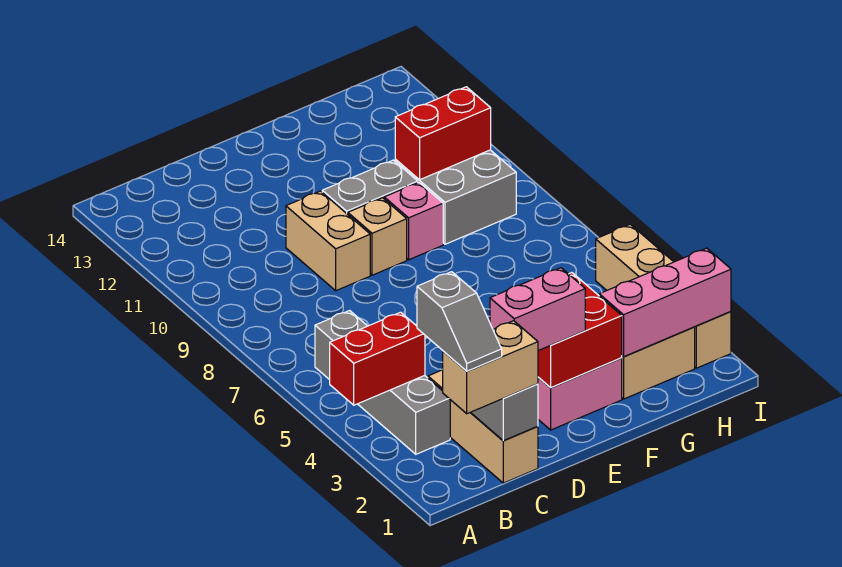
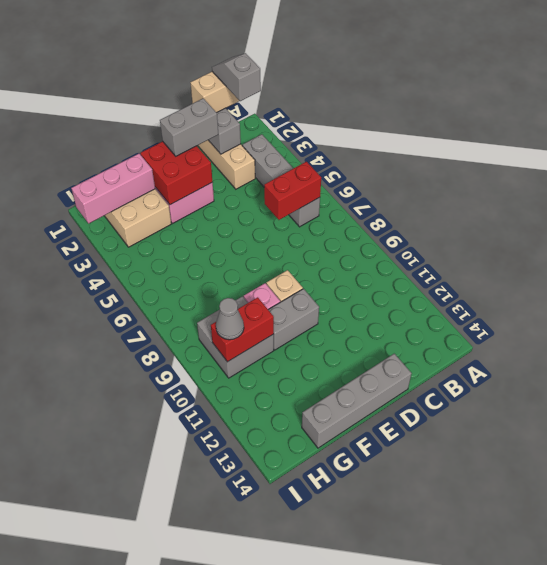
red 1x2 brick [330,312,425,405] -> red 1x2 brick moved to [264,162,321,220]
pink 1x2 brick [490,268,585,351] -> grey 1x2 brick [160,98,218,156]
tan 1x2 brick [286,191,370,291] -> none
none -> grey 1x4 brick [302,354,412,448]
none -> grey 1x1 cone [216,298,244,340]
tan 1x4 brick [596,224,731,368] -> none

